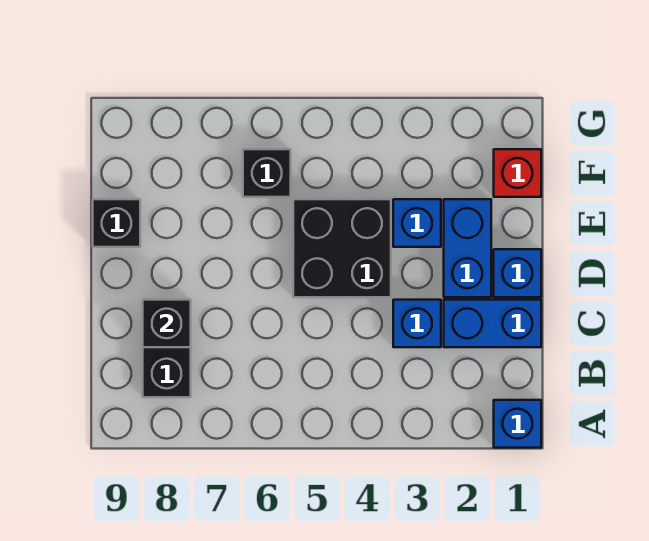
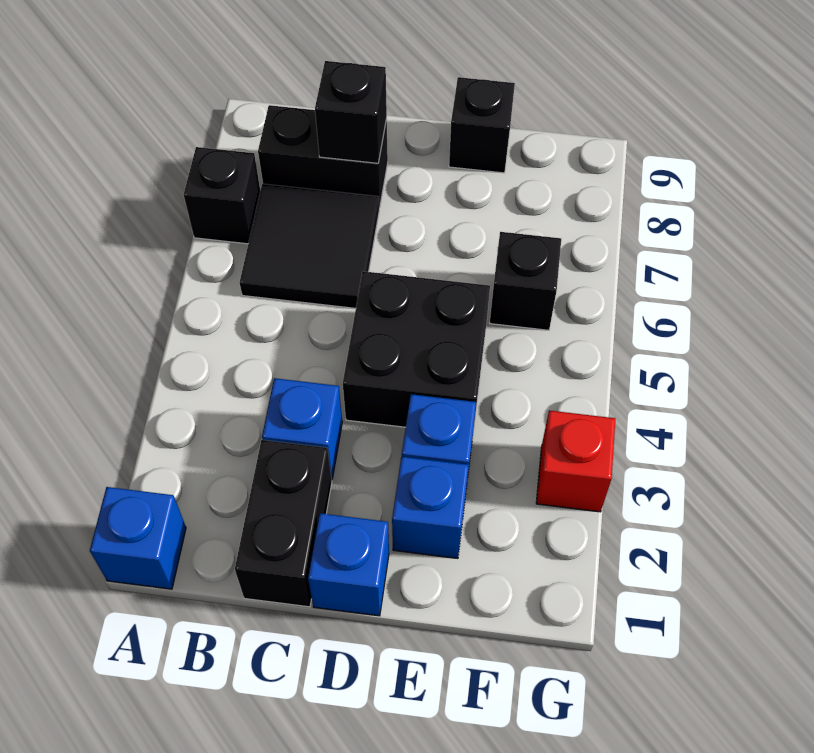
none -> black 1x1 brick [184,147,260,244]
none -> black 2x2 tile [240,184,379,308]
blue 1x2 brick [444,300,541,347] -> black 1x2 brick [235,440,332,607]
blue 1x2 brick [444,199,491,297] -> blue 1x1 brick [392,457,469,558]
red 1x1 brick [494,149,541,197] -> red 1x1 brick moved to [536,411,615,512]

